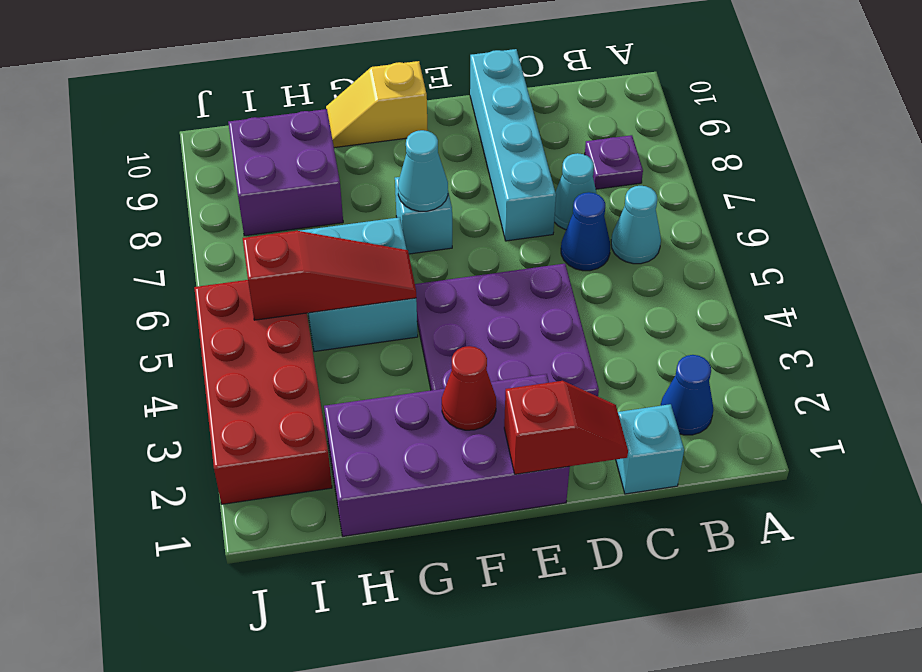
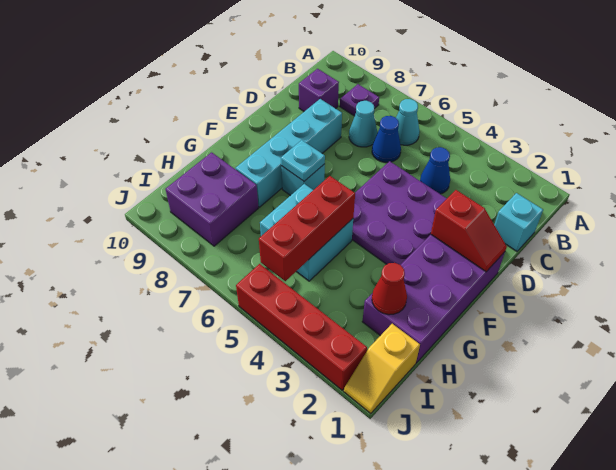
blue 1x1 cone [660,355,713,435] -> blue 1x1 cone moved to [420,147,450,194]
none -> purple 1x1 brick [299,69,339,111]
red 1x2 slope [504,381,628,474] -> red 1x2 slope turned to [431,190,507,272]
cyan 1x4 brick [470,49,556,241] -> cyan 1x4 brick turned to [235,99,342,207]
red 1x1 cone [442,346,496,430] -> red 1x1 cone moved to [372,263,407,315]
cyan 1x1 cone [398,130,448,211] -> cyan 1x1 plate [281,140,325,181]
yellow 1x2 slope [326,61,428,148] -> yellow 1x2 slope moved to [344,324,420,414]
red 1x3 slope [243,231,416,320] -> red 1x3 brick [259,176,355,281]
red 2x4 brick [194,280,332,504] -> red 1x4 brick [236,264,367,390]

